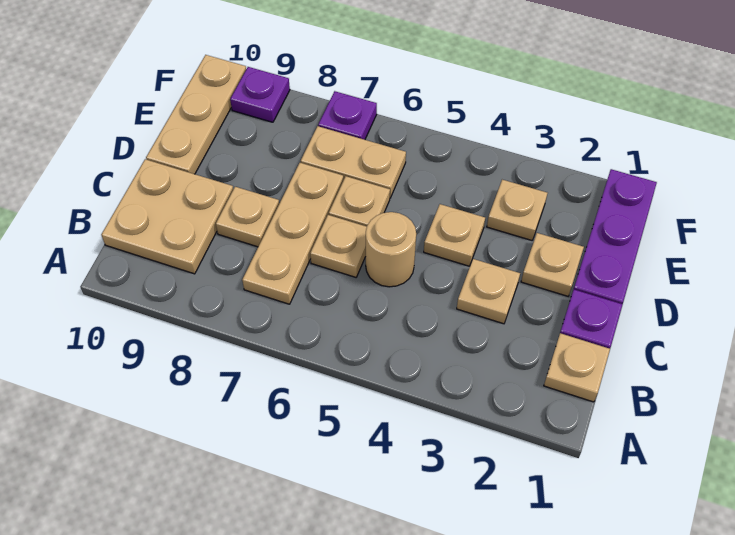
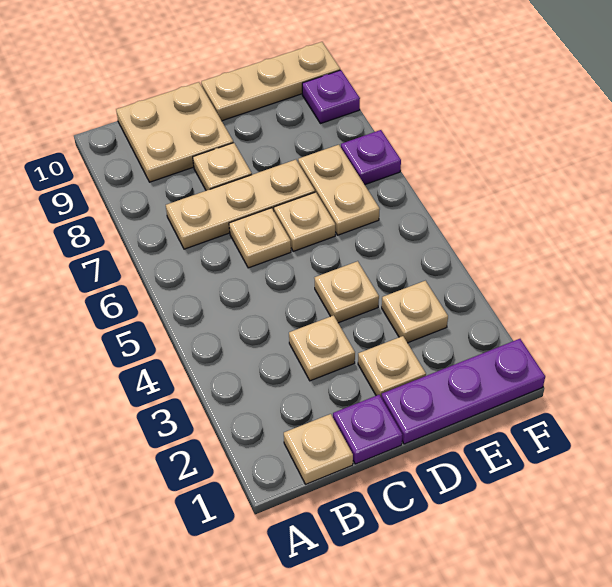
tan 1x1 round brick [366,212,416,287] -> none

